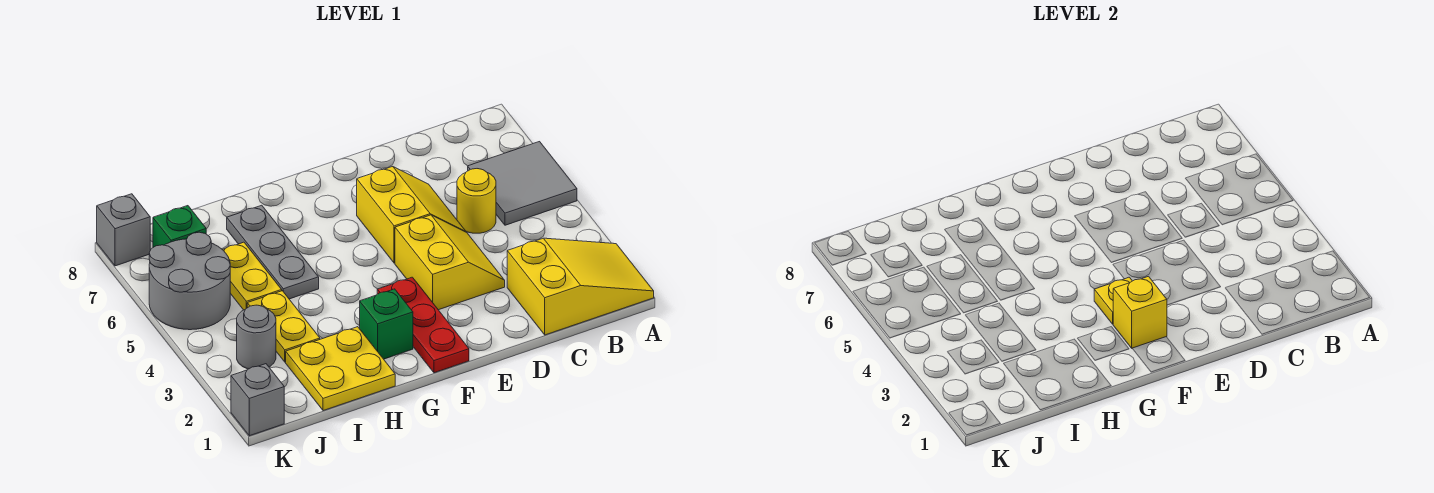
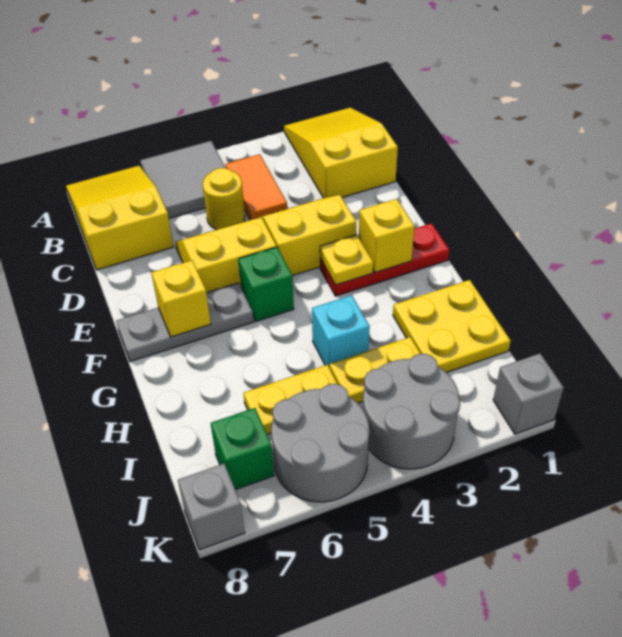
none -> yellow 2x3 slope [66,166,174,270]
none -> orange 1x2 tile [226,154,287,220]
none -> yellow 1x1 brick [152,260,211,337]
green 1x1 brick [360,289,413,359] -> green 1x1 brick moved to [238,247,294,321]
none -> cyan 1x1 brick [312,295,370,368]
grey 1x3 plate [227,205,319,299] -> grey 1x3 plate moved to [116,283,254,362]
grey 1x1 round brick [237,305,276,369] -> grey 2x2 round brick [363,354,460,469]

